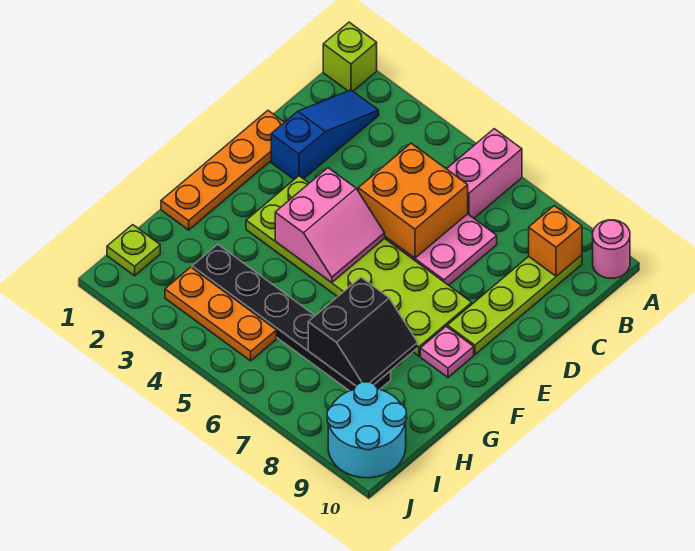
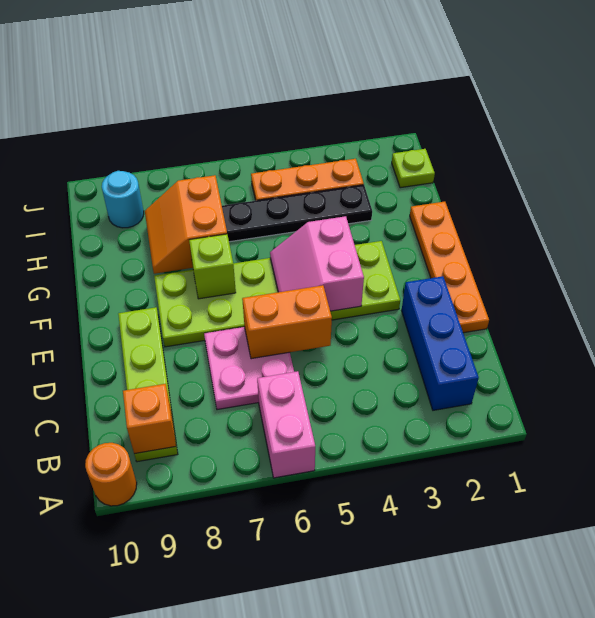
lime 1x1 brick [323,22,377,91] -> lime 1x1 brick moved to [189,234,236,299]
pink 1x1 round brick [593,220,630,278] -> orange 1x1 round brick [85,443,137,506]
blue 1x3 slope [271,90,379,179] -> blue 1x3 brick [402,276,479,410]
orange 2x2 brick [358,143,468,258] -> orange 1x2 brick [242,285,332,359]
pink 1x1 plate [420,327,474,377] -> none
black 2x2 slope [308,277,418,386] -> orange 2x2 slope [145,175,227,274]
cyan 2x2 round brick [327,382,407,478] -> cyan 1x1 round brick [102,171,144,228]

